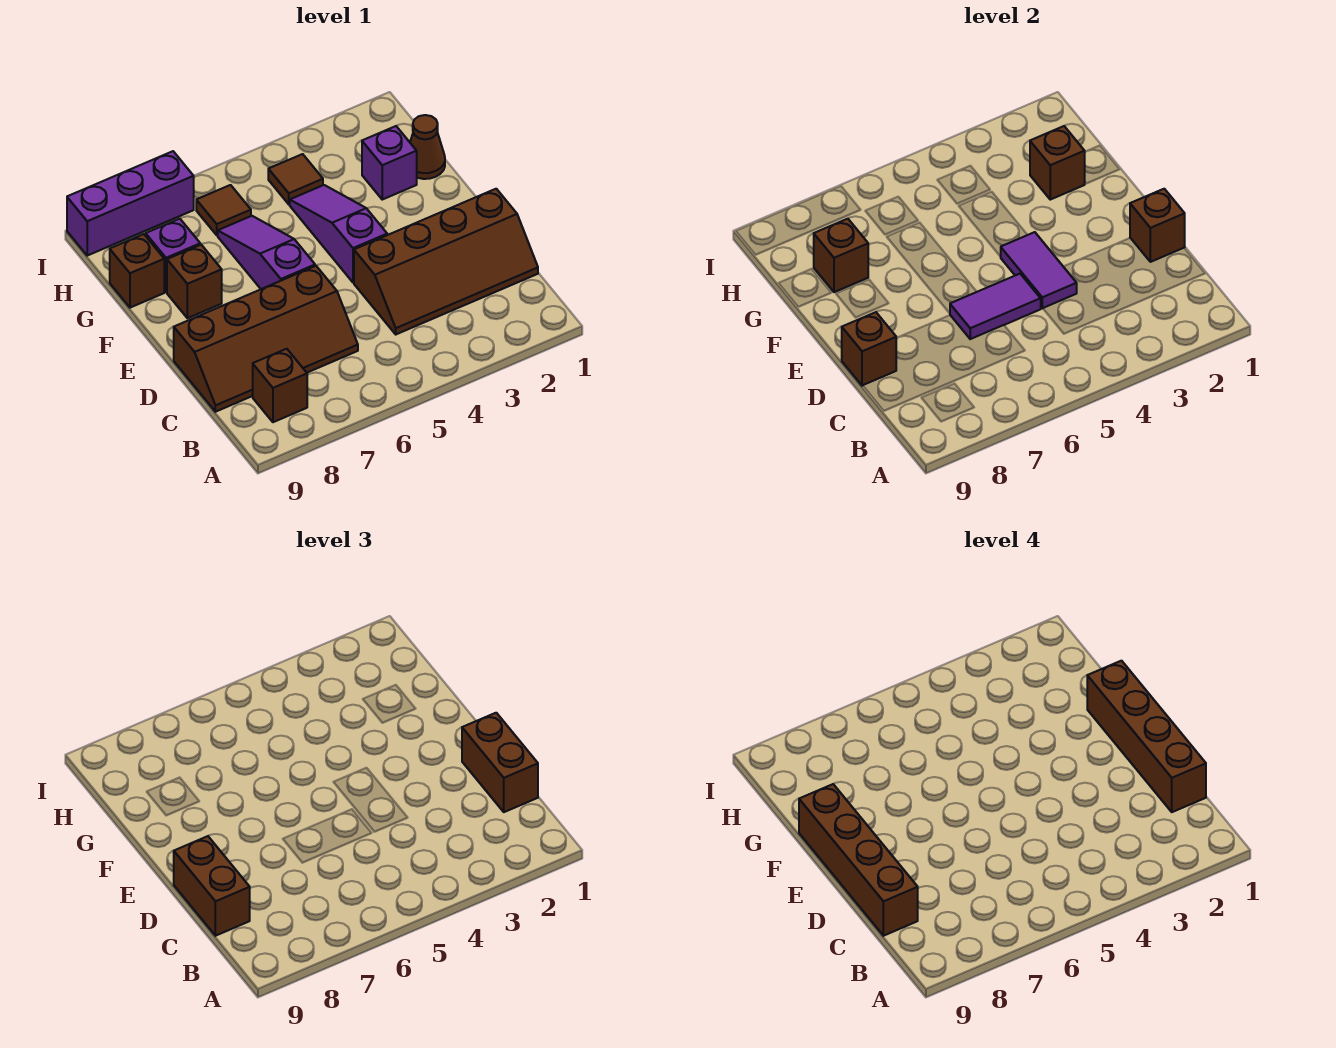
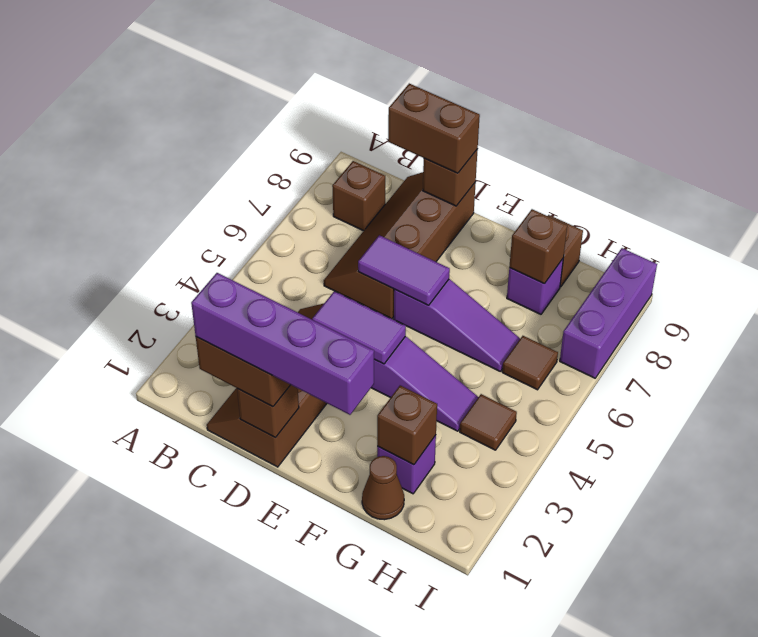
brown 1x4 brick [1087,661,1206,812] -> purple 1x4 brick [191,273,374,415]
brown 1x4 brick [799,784,918,936] -> none
purple 1x2 tile [950,274,1041,339] -> purple 1x2 tile turned to [358,235,450,305]
brown 1x1 brick [167,245,222,318] -> none

